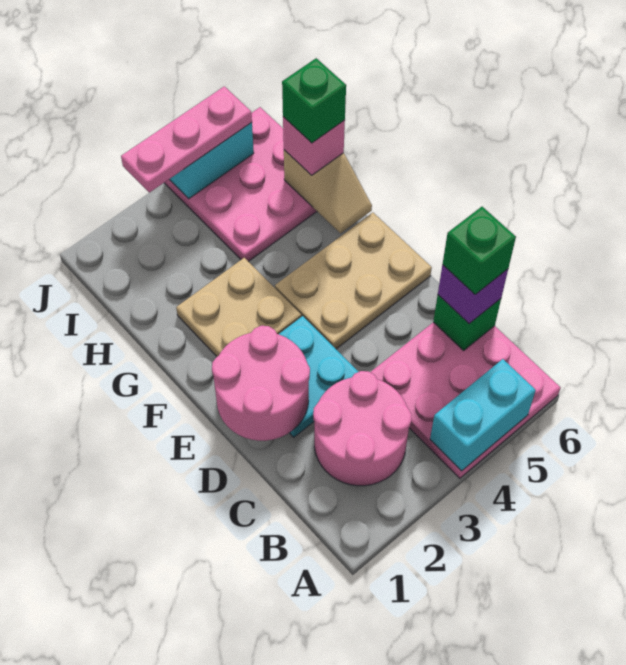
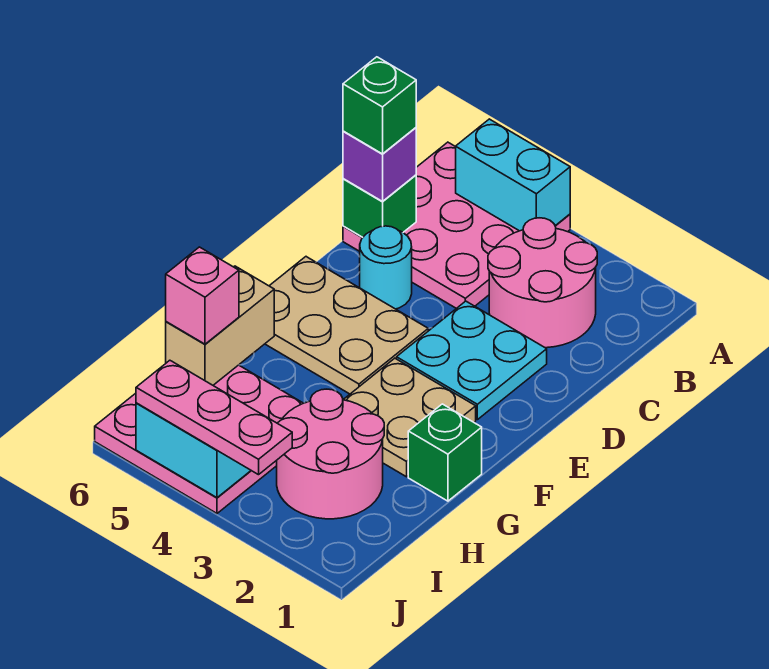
pink 2x2 round brick [212,326,310,441] -> pink 2x2 round brick moved to [277,389,384,519]
none -> cyan 1x1 round brick [360,226,412,309]
tan 1x2 slope [284,150,372,233] -> tan 1x2 brick [166,266,274,385]
green 1x1 brick [282,58,346,143] -> green 1x1 brick moved to [408,404,482,501]

